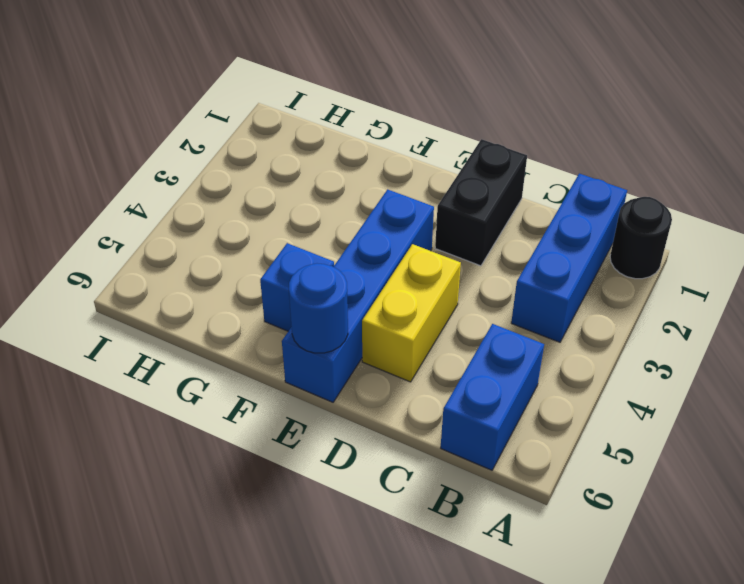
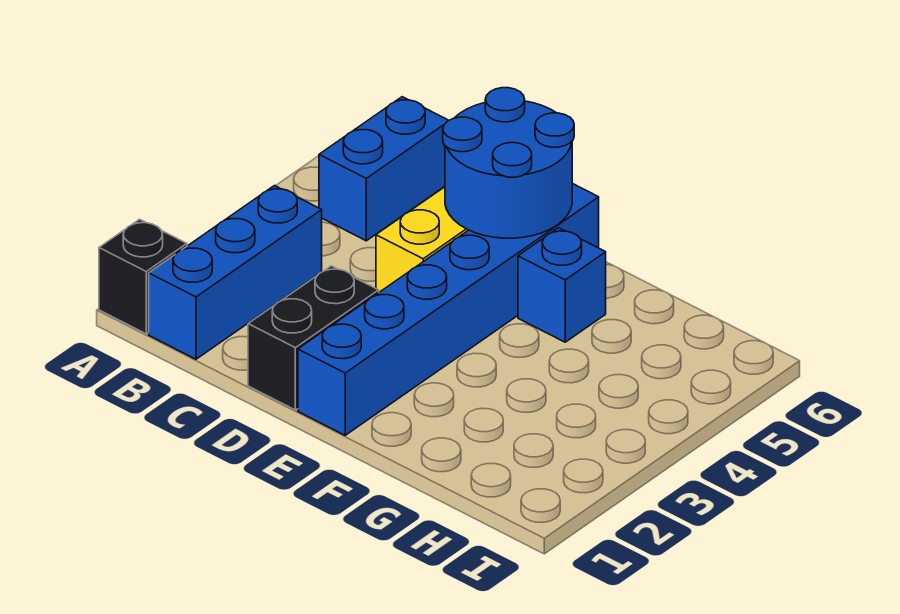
black 1x1 round brick [610,197,672,279] -> black 1x1 brick [99,219,187,334]
blue 1x4 brick [282,189,434,402] -> blue 1x6 brick [298,183,599,435]
blue 1x1 round brick [289,263,348,353] -> blue 2x2 round brick [443,88,574,238]

